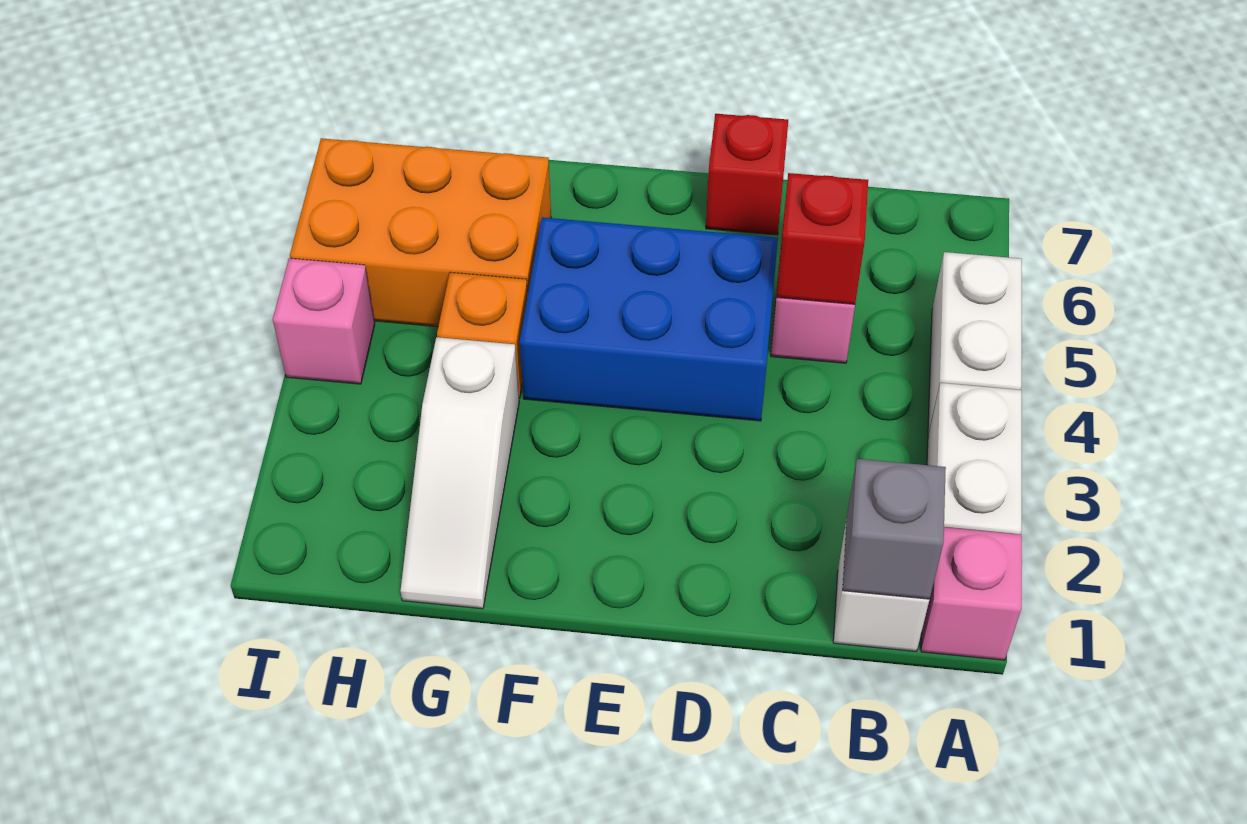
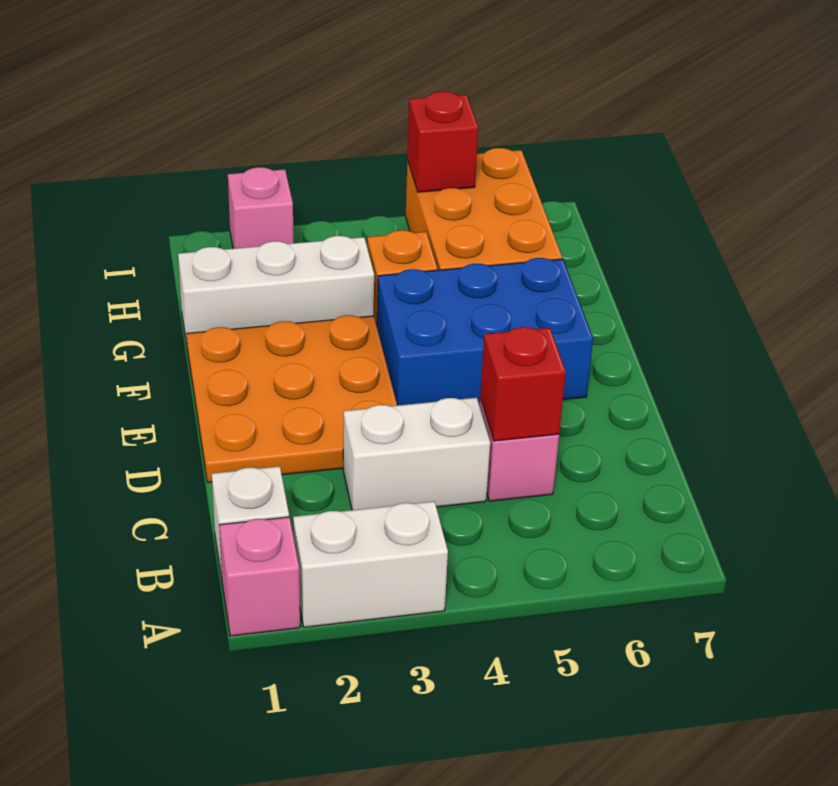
white 1x2 brick [928,252,1022,436] -> white 1x2 brick moved to [343,398,490,510]
grey 1x1 brick [843,459,946,599] -> none
none -> orange 3x3 plate [187,315,397,483]
blue 2x3 brick [520,217,778,421] -> blue 2x3 brick turned to [377,258,593,406]
red 1x1 brick [706,114,788,235] -> red 1x1 brick moved to [407,91,478,192]
white 1x3 slope [400,337,519,609] -> white 1x3 brick [178,236,374,350]
pink 1x1 brick [273,258,375,384] -> pink 1x1 brick moved to [228,167,294,249]

